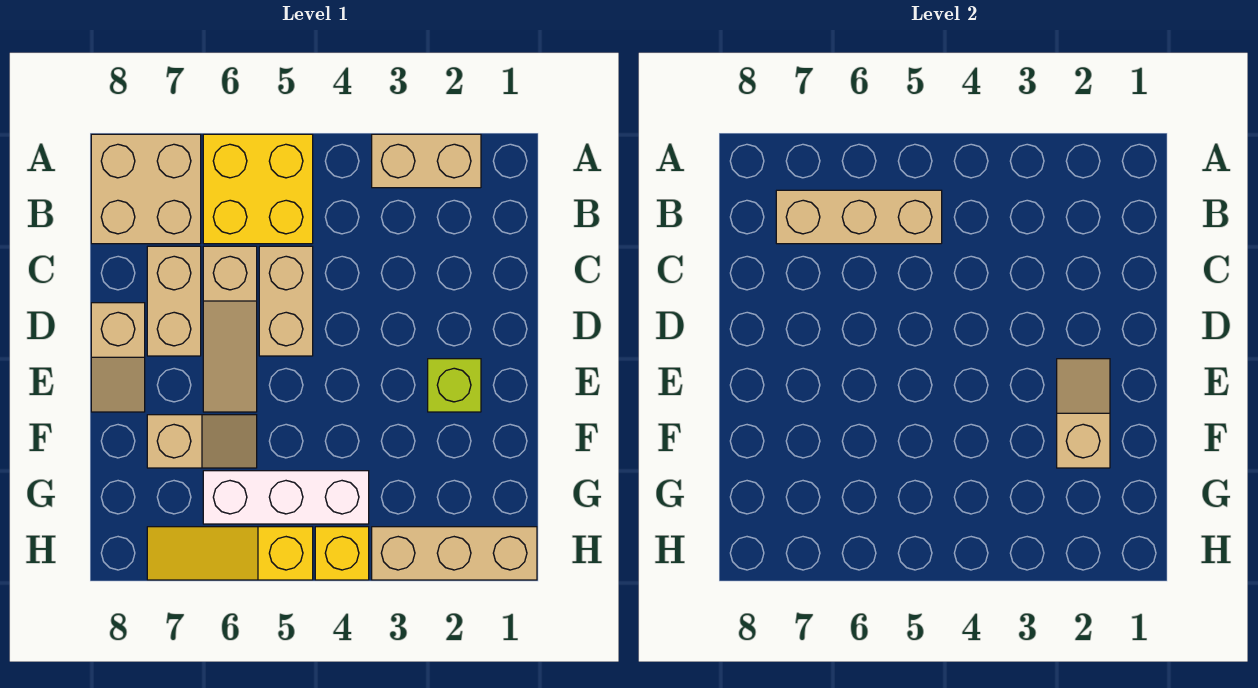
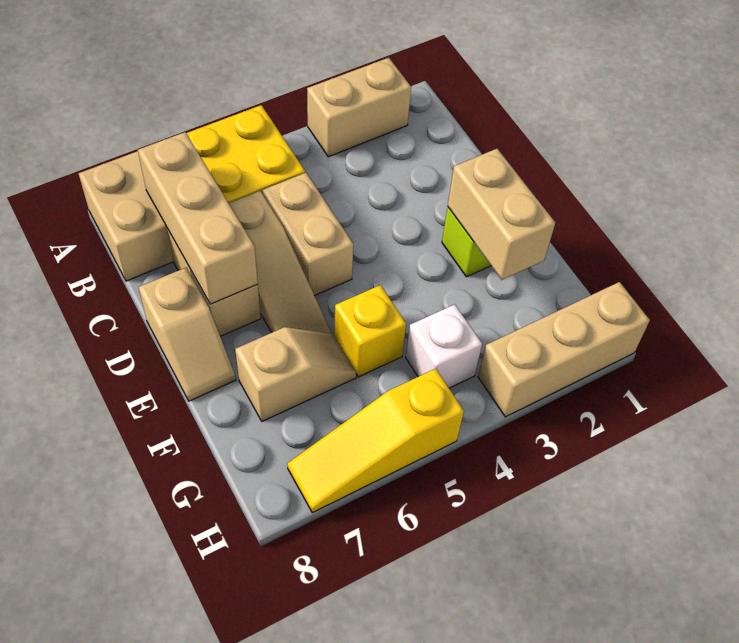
tan 1x3 brick [776,190,942,244] -> tan 1x3 brick turned to [138,132,258,304]
tan 1x2 slope [1057,359,1110,468] -> tan 1x2 brick [448,149,555,280]
white 1x3 brick [203,471,369,524] -> white 1x1 brick [406,304,482,388]
yellow 1x1 brick [315,527,369,580] -> yellow 1x1 brick moved to [334,285,406,377]

